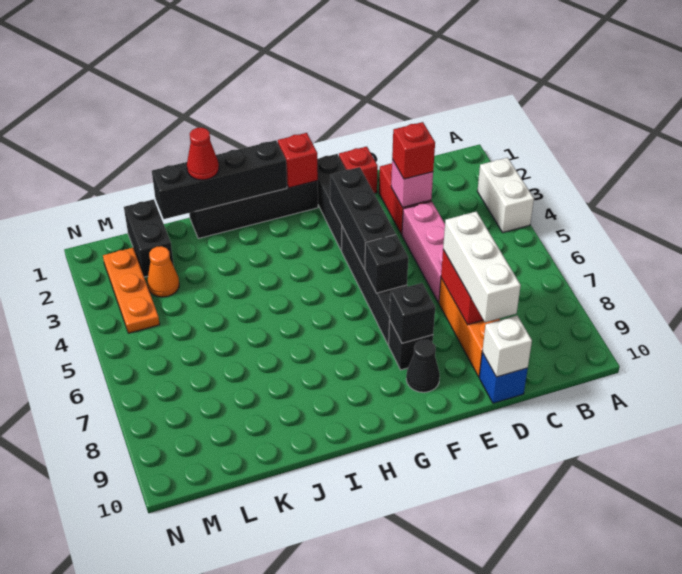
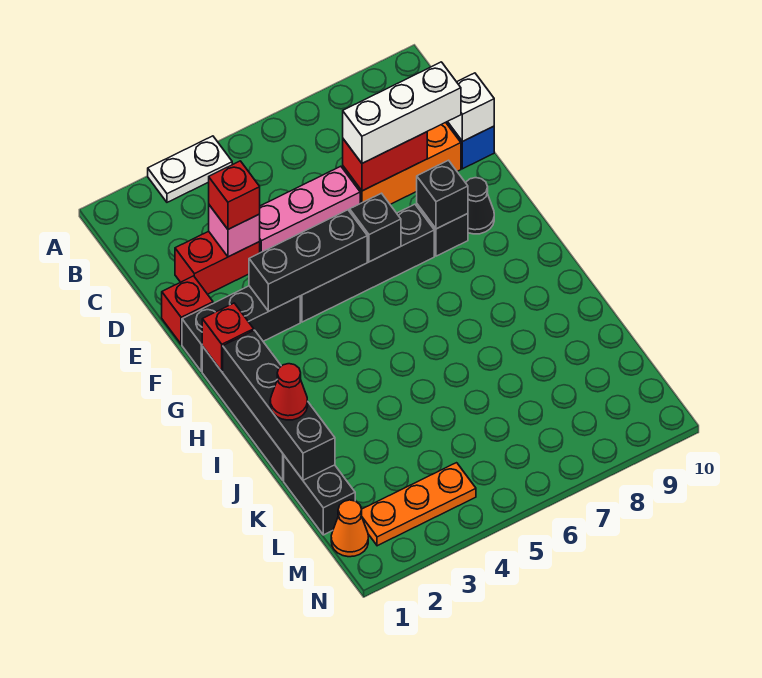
white 1x2 brick [477,158,534,233] -> white 1x2 plate [148,136,232,202]
black 1x2 brick [124,199,174,277] -> black 1x2 brick turned to [284,456,355,535]
orange 1x1 cone [147,246,179,297] -> orange 1x1 cone moved to [331,500,368,557]

